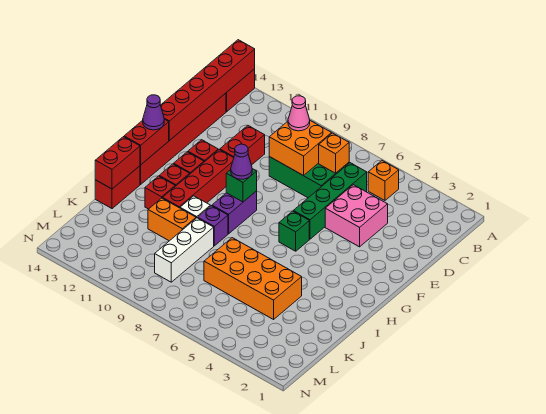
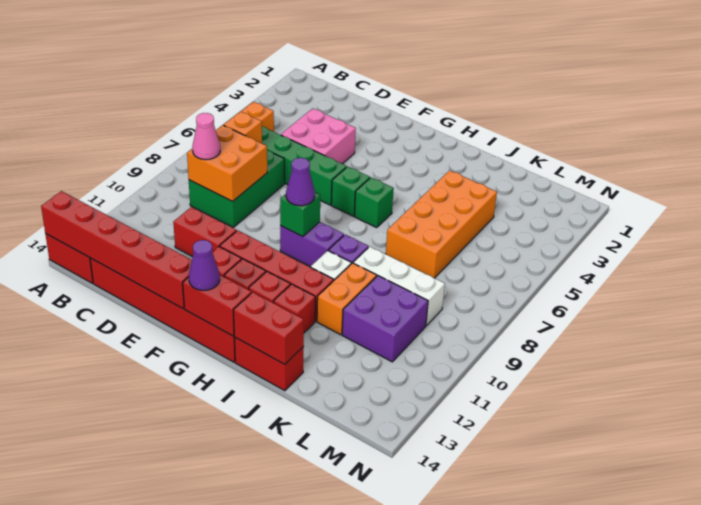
none -> green 1x1 brick [355,177,394,228]
none -> purple 2x2 brick [342,276,428,362]

